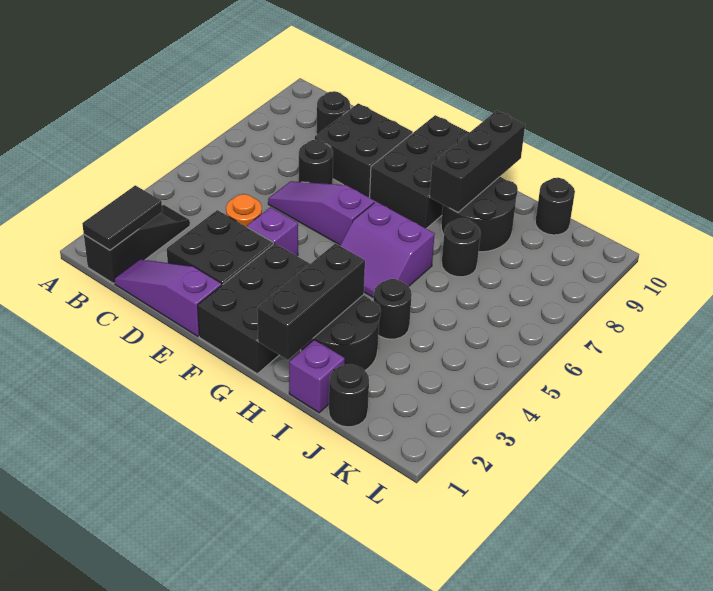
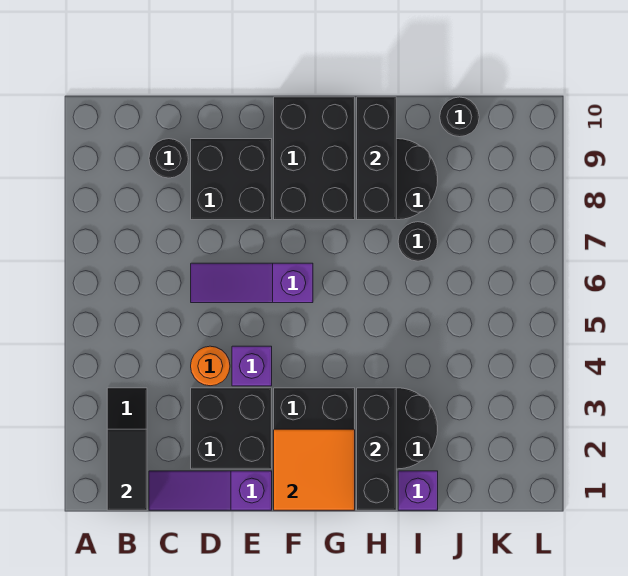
black 1x1 round brick [299,140,333,184] -> none
none -> orange 2x2 tile [274,429,355,510]
purple 2x2 slope [340,202,435,298] -> none
black 1x1 round brick [374,279,412,339] -> none
black 1x1 round brick [329,364,369,427] -> none

